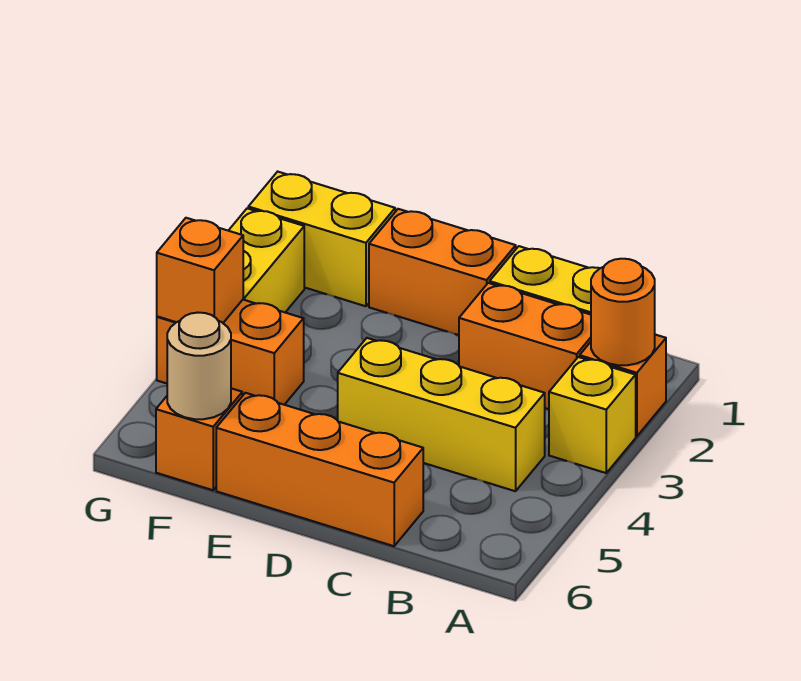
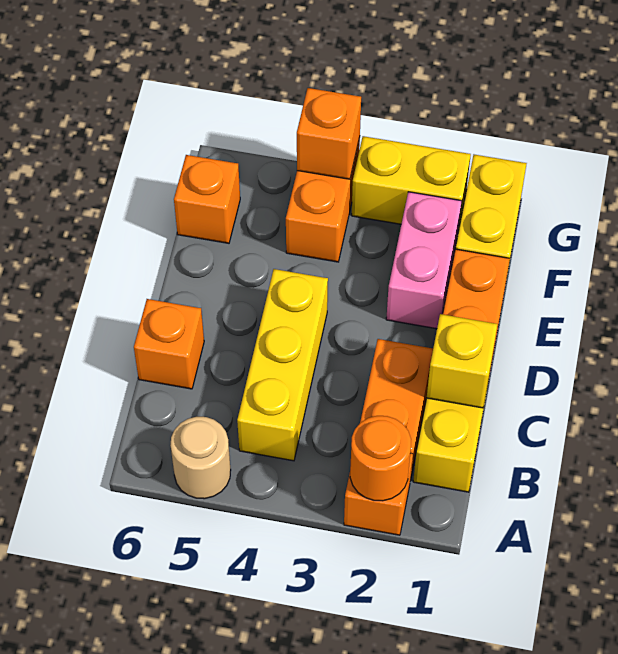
yellow 1x1 brick [549,357,636,473] -> yellow 1x1 brick moved to [427,314,498,408]
orange 1x3 brick [216,393,423,546] -> orange 1x1 brick [134,299,204,389]
none -> pink 1x2 brick [386,192,462,329]
tan 1x1 round brick [167,313,231,419] -> tan 1x1 round brick moved to [170,417,231,499]

